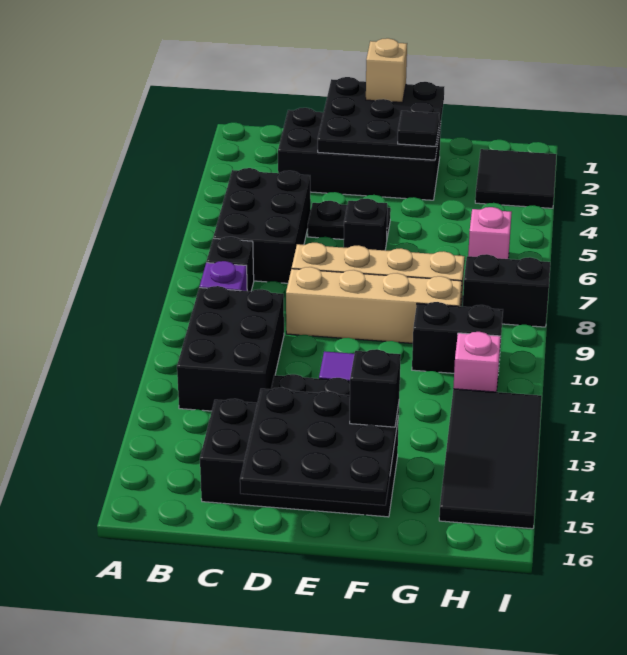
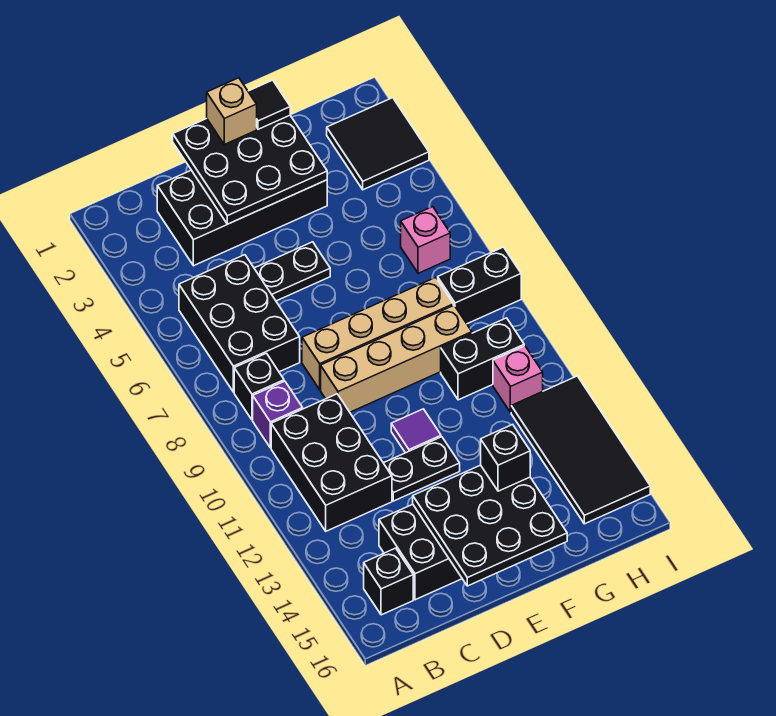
black 1x1 brick [344,199,387,250] -> black 1x1 brick moved to [364,548,413,615]
black 1x1 tile [398,111,439,146] -> black 1x1 tile moved to [248,80,290,129]

